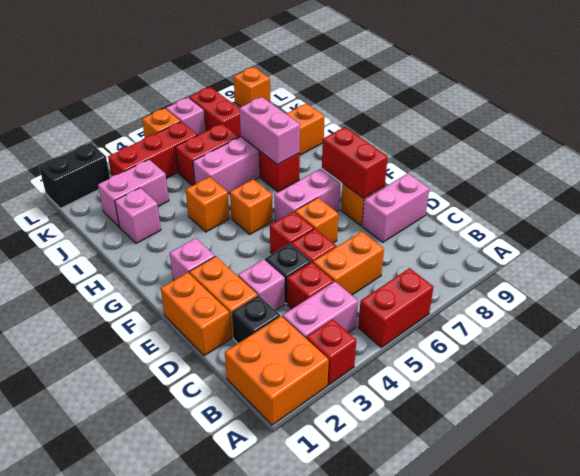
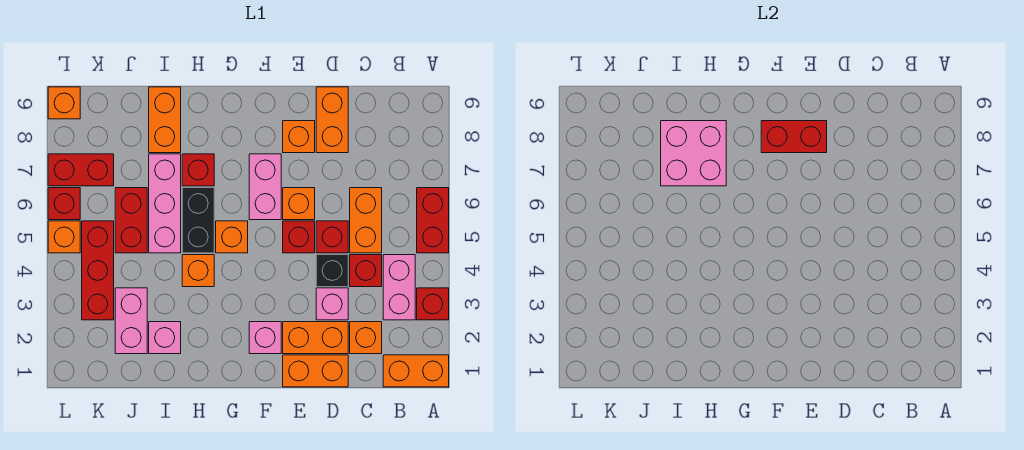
orange 2x2 brick [225,316,329,425] -> orange 1x2 brick [383,355,449,387]
black 1x1 brick [232,295,280,343] -> orange 1x1 brick [350,322,382,354]
pink 1x2 brick [362,174,429,242] -> orange 1x2 brick [316,87,348,153]
pink 1x2 brick [239,97,300,165] -> pink 2x2 brick [661,121,726,186]
black 1x2 brick [39,143,110,208] -> black 1x2 brick moved to [182,188,214,253]
pink 1x1 brick [166,98,206,135] -> red 1x1 brick [48,188,80,220]

